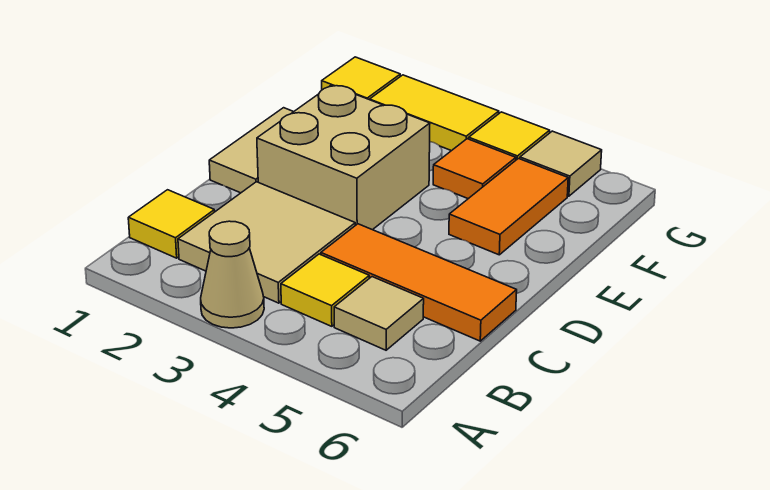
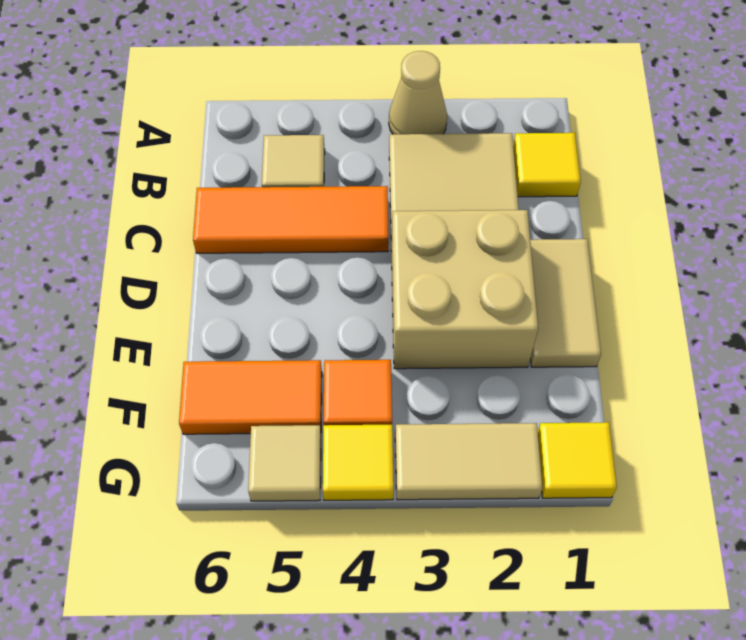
yellow 1x1 tile [281,254,369,326] -> none
orange 1x2 tile [449,159,568,255] -> orange 1x2 tile turned to [179,360,322,434]
yellow 1x2 tile [370,75,499,151] -> tan 1x2 tile [395,423,543,500]

